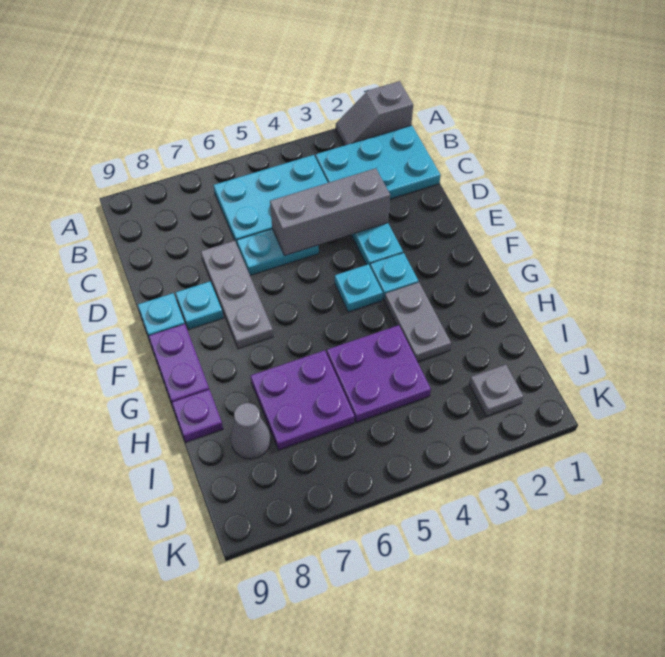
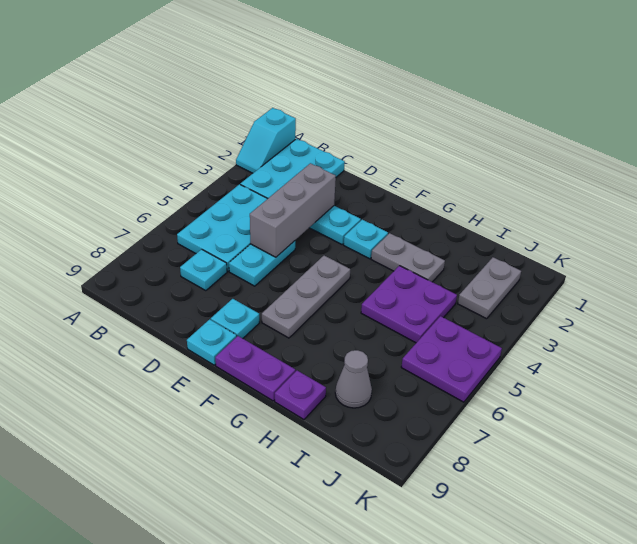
grey 1x2 slope [336,81,413,146] -> cyan 1x2 slope [236,108,296,173]
grey 1x3 plate [201,241,273,349] -> grey 1x3 plate turned to [262,256,350,338]
cyan 1x1 plate [335,264,383,312] -> cyan 1x1 plate moved to [180,249,227,291]
purple 2x2 plate [251,350,355,450] -> purple 2x2 plate moved to [401,316,502,402]
grey 1x1 plate [469,364,524,416] -> grey 1x2 plate [458,257,521,319]

